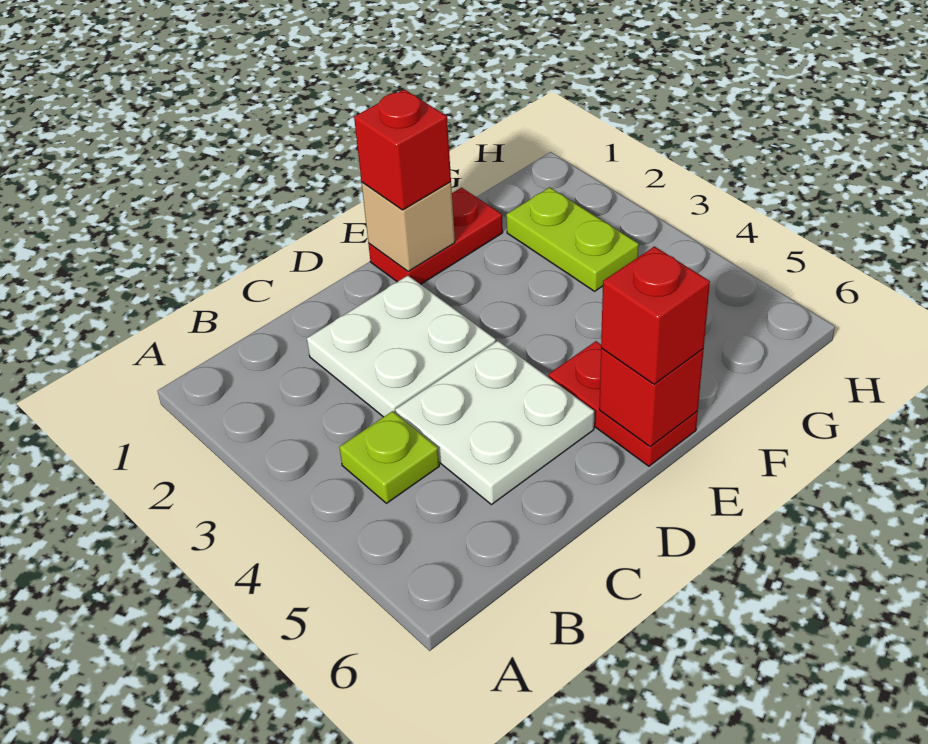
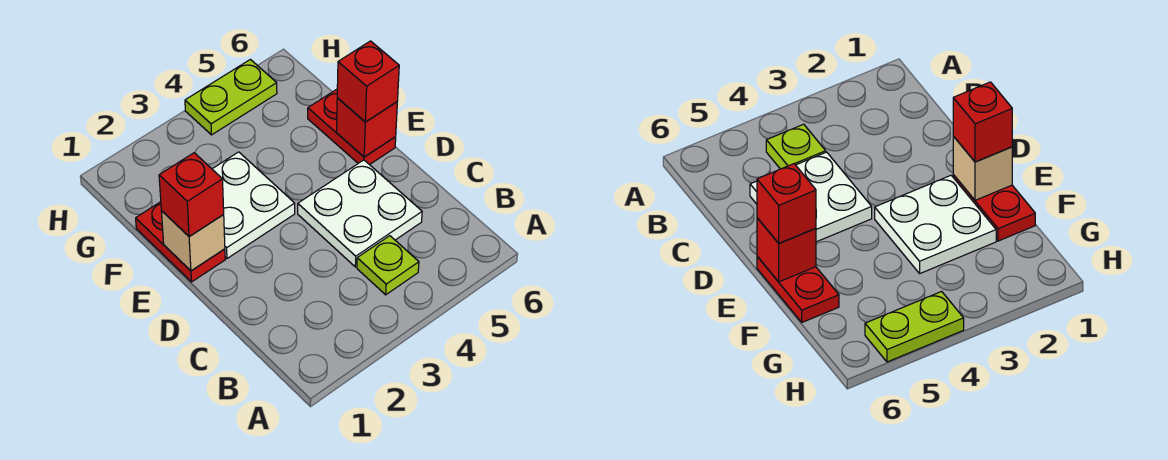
white 2x2 plate [307,276,496,417] -> white 2x2 plate moved to [212,152,295,258]
red 1x2 plate [549,341,698,466] -> red 1x2 plate turned to [308,89,396,165]
lime 1x2 plate [506,187,639,291] -> lime 1x2 plate moved to [185,60,277,135]

